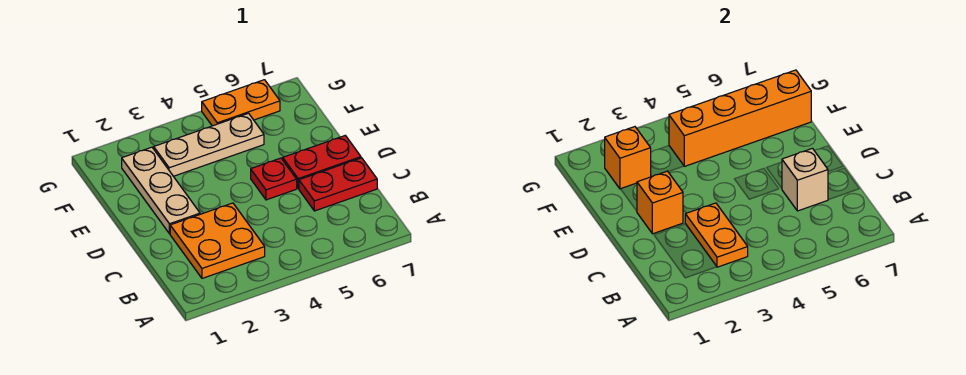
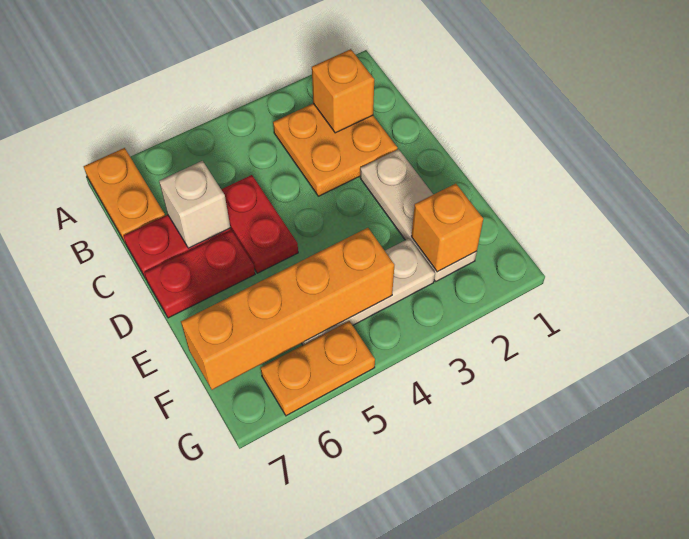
orange 1x2 plate [685,203,748,267] -> orange 1x2 plate moved to [84,148,165,244]
orange 1x1 brick [637,171,683,234] -> orange 1x1 brick moved to [312,49,374,133]
red 1x1 plate [251,158,297,200] -> red 1x2 plate [221,175,298,273]

